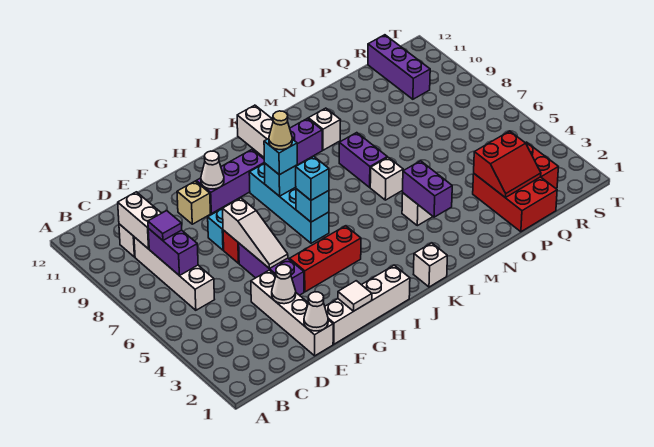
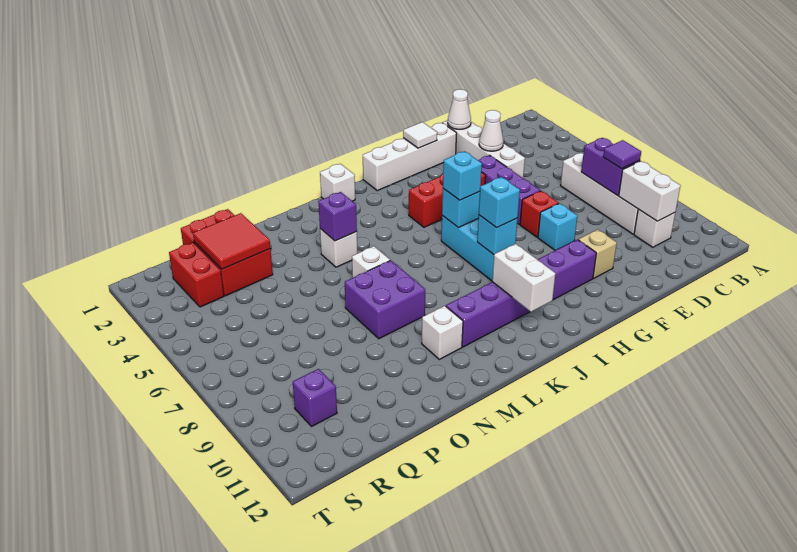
white 1x3 slope [223,198,288,268] -> none
white 1x1 cone [201,151,224,189] -> none
tan 1x1 cone [269,111,292,150] -> none
purple 1x2 brick [403,161,452,217] -> purple 1x1 brick [318,192,357,241]
purple 1x2 brick [339,133,387,187] -> purple 2x2 brick [345,260,425,339]
red 2x2 slope [474,131,541,198] -> red 2x2 tile [193,213,270,269]
purple 1x3 brick [368,35,430,99] -> purple 1x1 brick [293,369,337,426]

